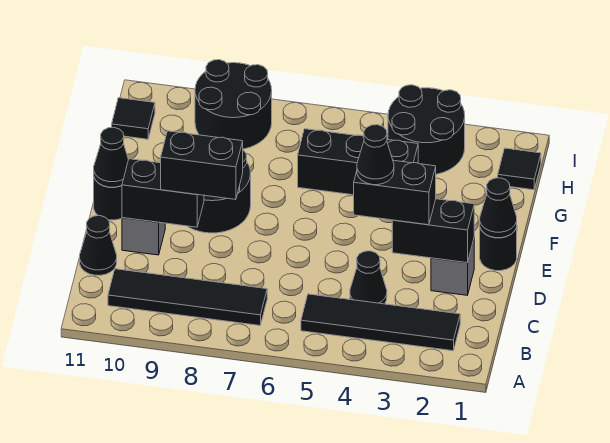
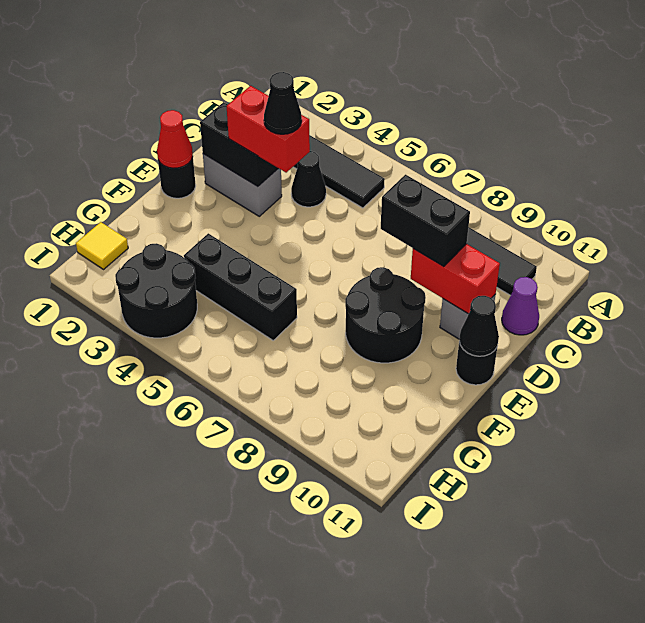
black 1x1 cone [80,216,117,275] -> purple 1x1 cone [502,277,539,335]
grey 1x1 brick [431,240,474,295] -> grey 1x2 brick [203,154,282,216]
black 1x2 brick [354,160,436,225] -> red 1x2 brick [227,86,310,172]
black 1x2 brick [122,159,204,227] -> red 1x2 brick [411,244,500,314]
black 1x1 cone [480,178,517,238] -> red 1x1 cone [157,110,193,168]
black 1x1 tile [498,148,541,190] -> yellow 1x1 tile [76,222,128,269]
black 2x2 round brick [195,60,272,149] -> none
black 1x1 tile [112,98,155,139] -> none

